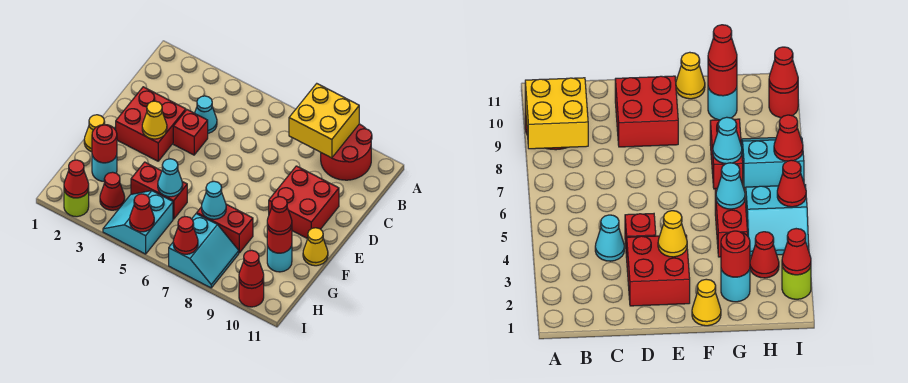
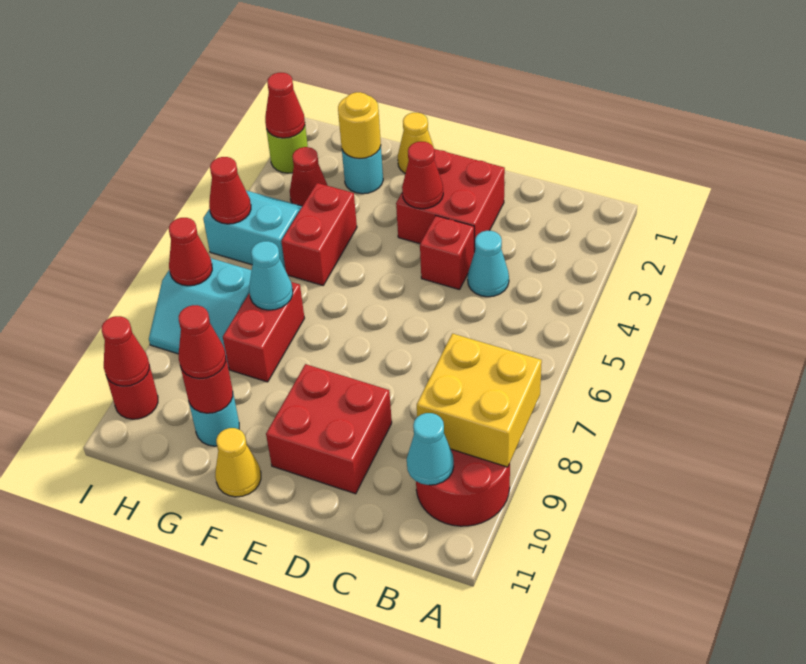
yellow 1x1 cone [142,101,167,139] -> red 1x1 cone [402,142,443,209]
red 1x1 round brick [92,125,117,163] -> yellow 1x1 round brick [338,92,381,159]
cyan 1x1 cone [158,159,183,197] -> cyan 1x1 cone moved to [407,413,454,485]

